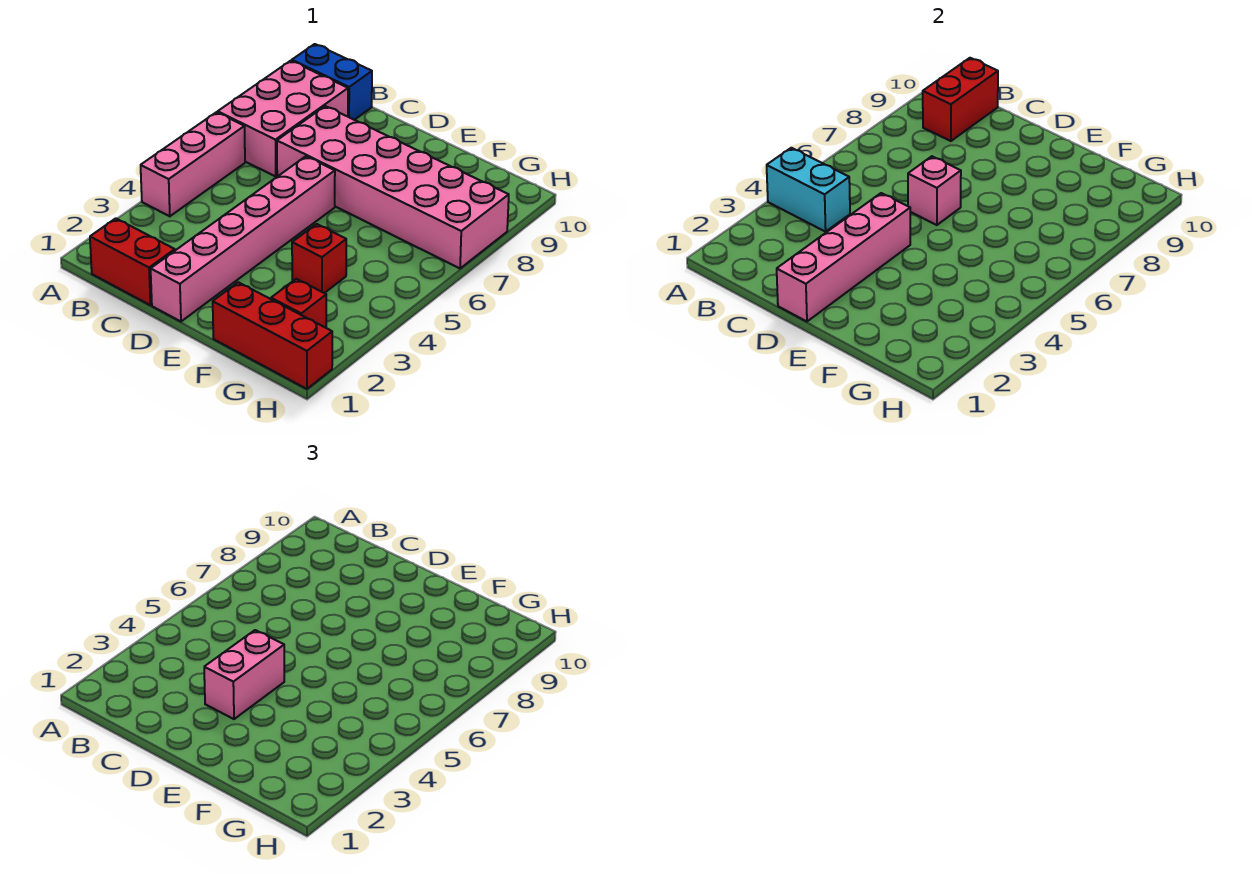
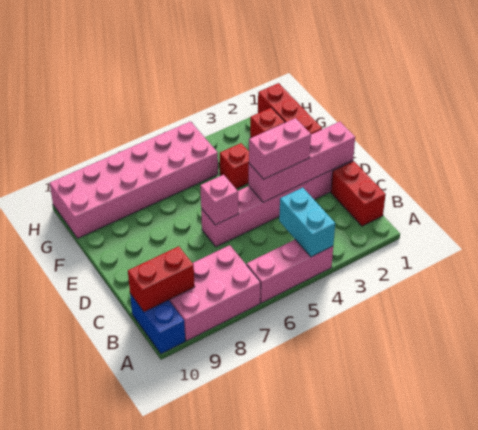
pink 2x6 brick [277,106,509,268] -> pink 2x6 brick turned to [50,121,218,238]

